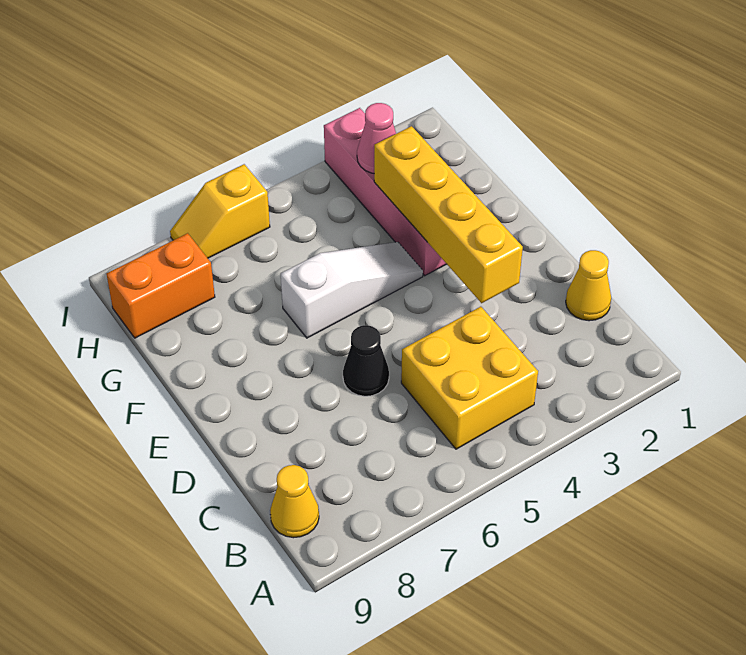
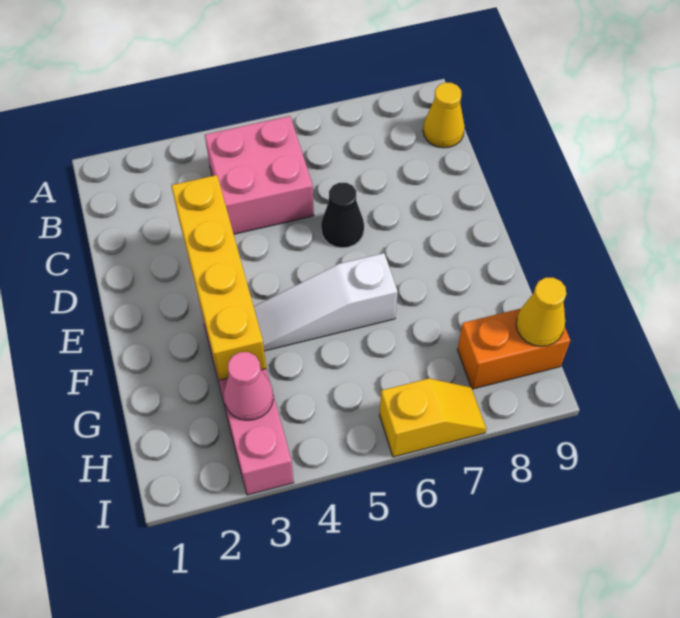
yellow 2x2 brick [401,307,538,449] -> pink 2x2 brick [205,116,314,234]
yellow 1x1 cone [566,250,611,321] -> yellow 1x1 cone moved to [516,278,566,346]

